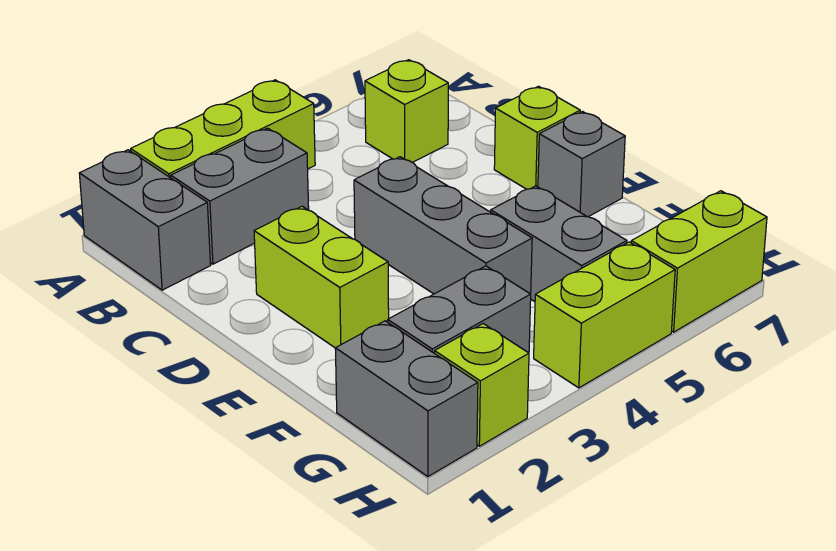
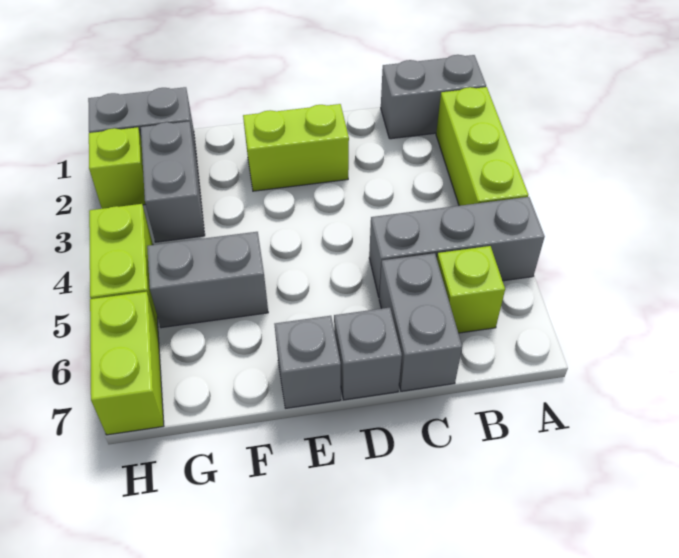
grey 1x2 brick [171,128,309,264] -> grey 1x2 brick moved to [379,253,462,391]
grey 1x3 brick [354,157,532,294] -> grey 1x3 brick moved to [369,197,545,296]
lime 1x1 brick [494,86,580,189] -> grey 1x1 brick [334,308,402,400]

